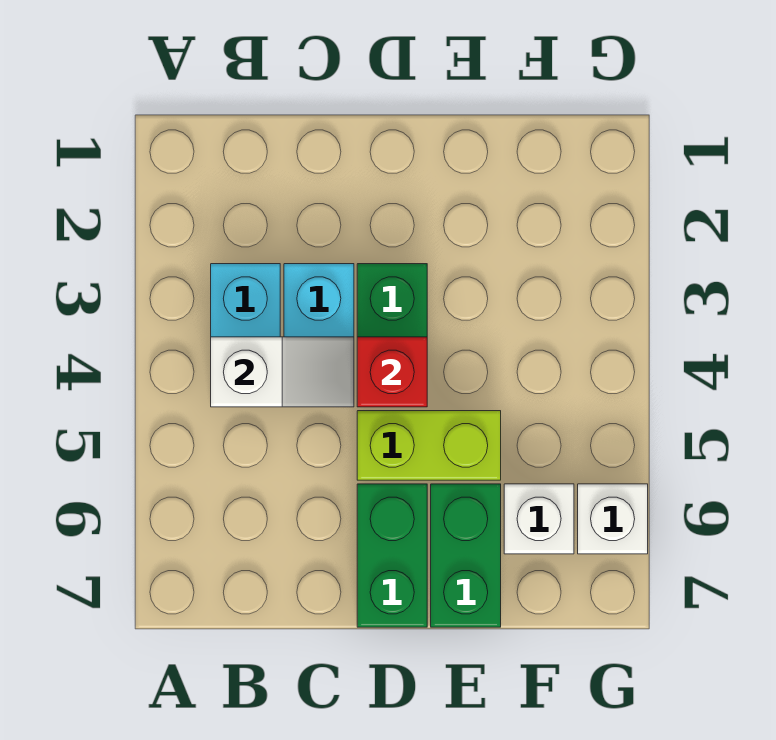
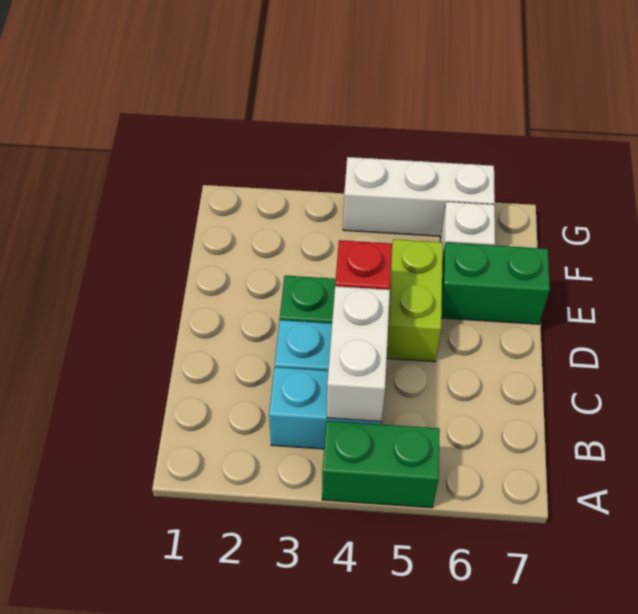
white 1x2 slope [211,337,354,407] -> white 1x2 brick [327,286,390,422]
green 1x2 brick [357,484,427,627] -> green 1x2 brick moved to [322,421,440,508]
white 1x1 brick [578,484,648,554] -> white 1x3 brick [343,157,495,236]

